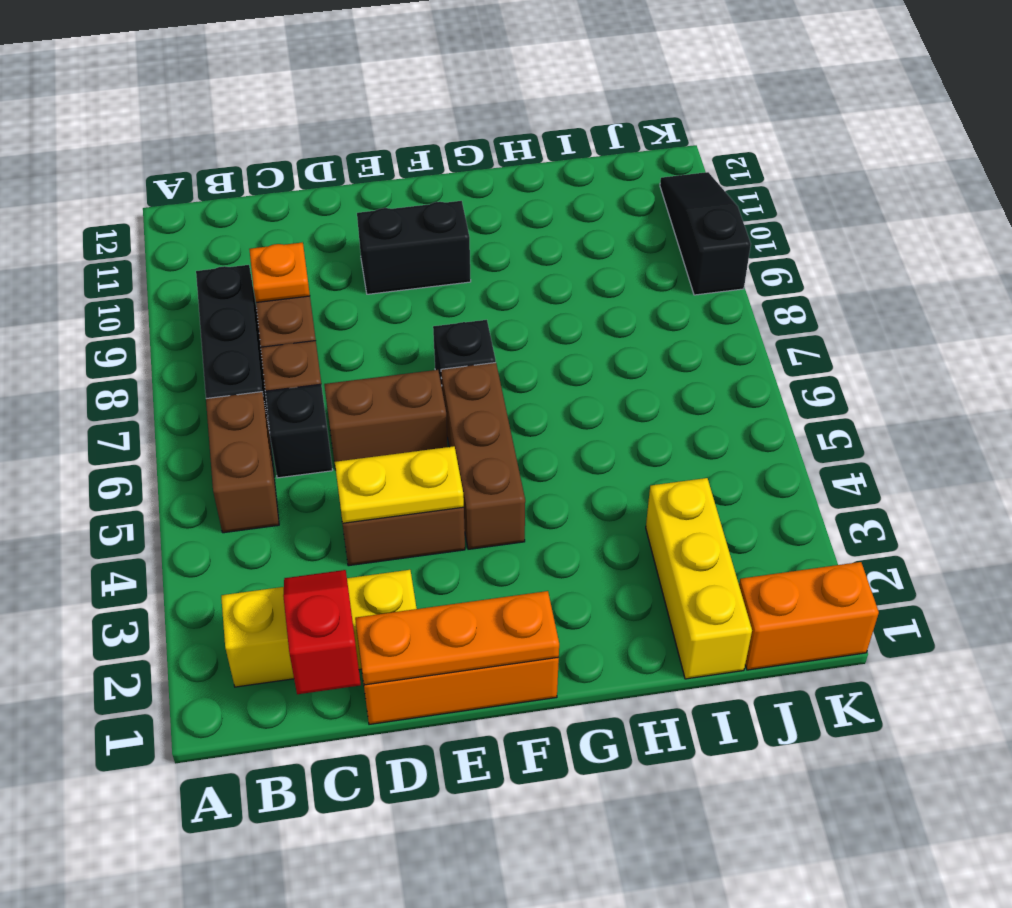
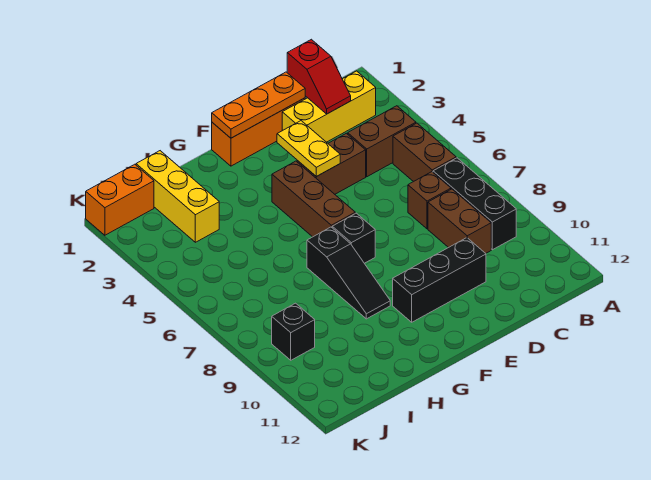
black 1x1 brick [265,384,332,478] -> black 1x1 brick moved to [272,303,315,360]
orange 1x1 plate [249,242,310,302] -> none
yellow 1x2 plate [335,446,464,523] -> yellow 1x2 plate turned to [277,121,340,176]
brown 1x2 brick [324,370,448,470] -> brown 1x2 brick moved to [348,106,416,177]
black 1x2 brick [357,201,471,294] -> black 1x3 brick [393,238,486,322]
black 1x3 slope [660,172,751,295] -> black 1x3 slope moved to [307,227,390,319]

